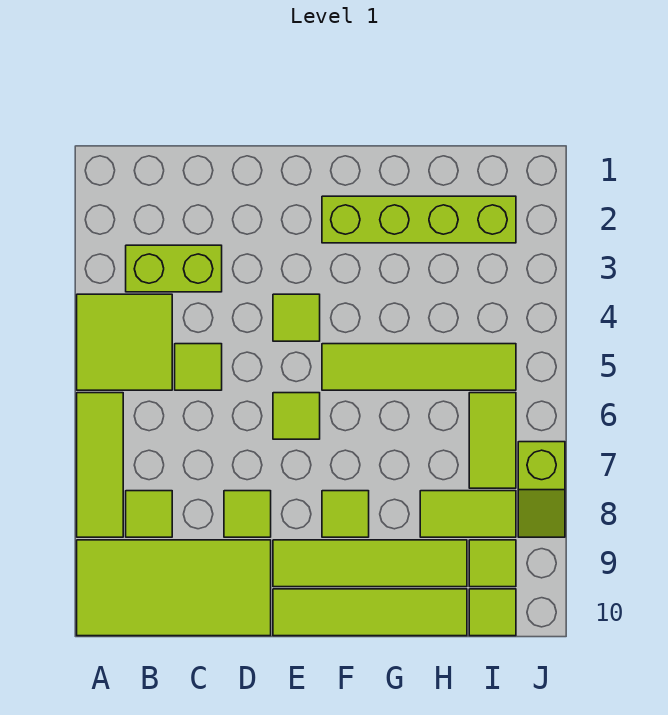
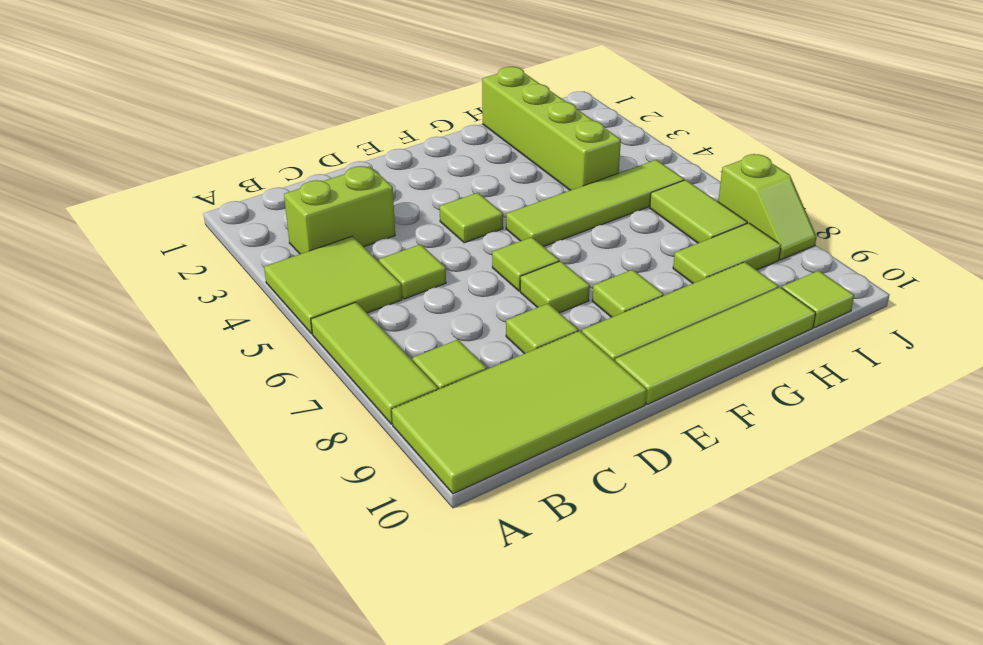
lime 1x4 brick [322,196,516,243] -> lime 1x4 brick turned to [482,67,621,190]
lime 1x1 tile [469,540,516,587] -> lime 1x1 tile moved to [520,261,590,313]

